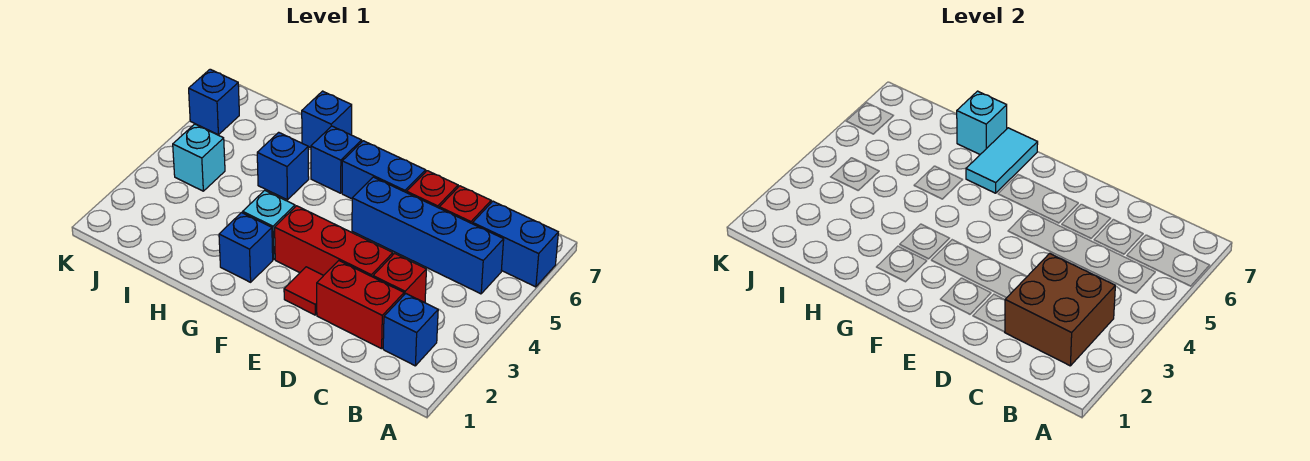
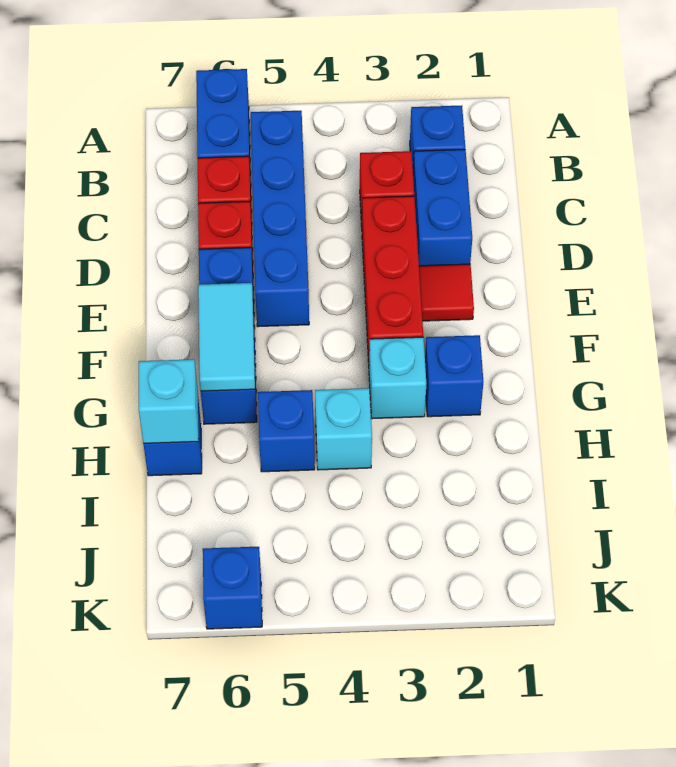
brown 2x2 brick [1005,253,1115,366] -> none
red 1x2 brick [317,261,404,349] -> blue 1x2 brick [413,150,472,266]
cyan 1x2 tile [966,128,1038,193] -> cyan 1x2 tile turned to [198,283,255,391]
cyan 1x1 brick [173,124,225,191] -> cyan 1x1 brick moved to [315,388,372,470]

